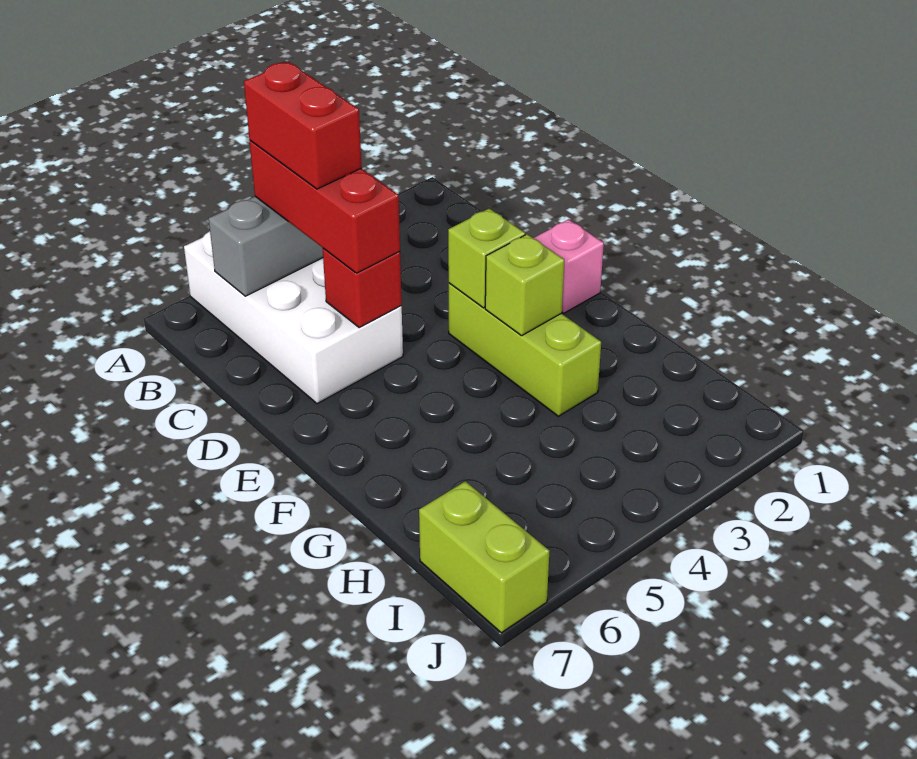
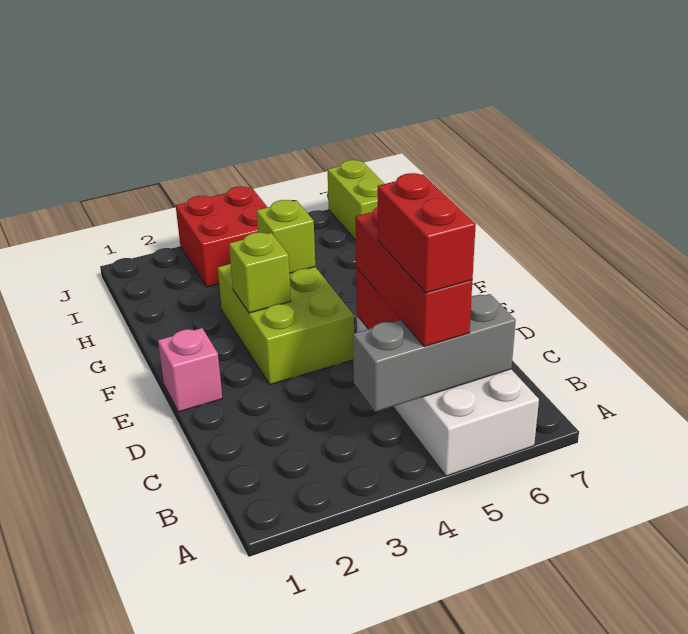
lime 1x3 brick [449,283,601,416] -> lime 2x3 brick [218,264,354,385]
lime 1x1 brick [448,209,525,308] -> lime 1x1 brick moved to [256,200,315,273]
none -> red 2x2 brick [176,186,267,287]

